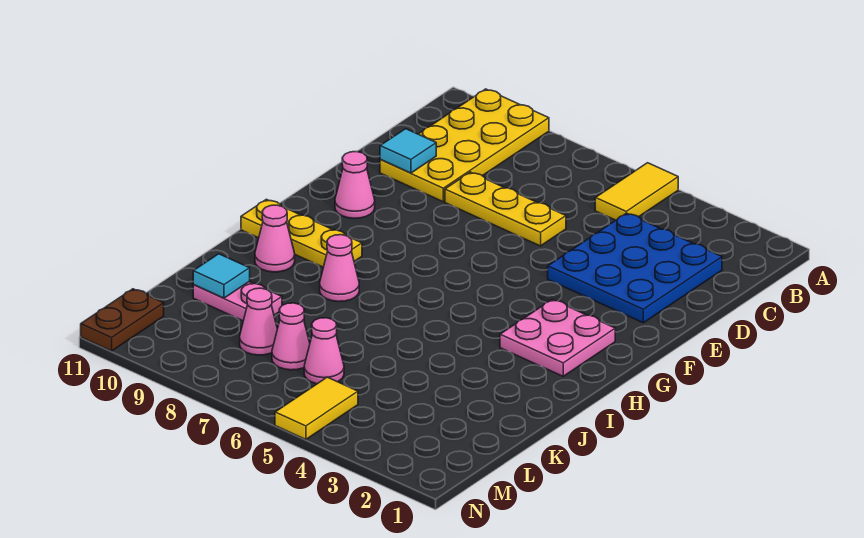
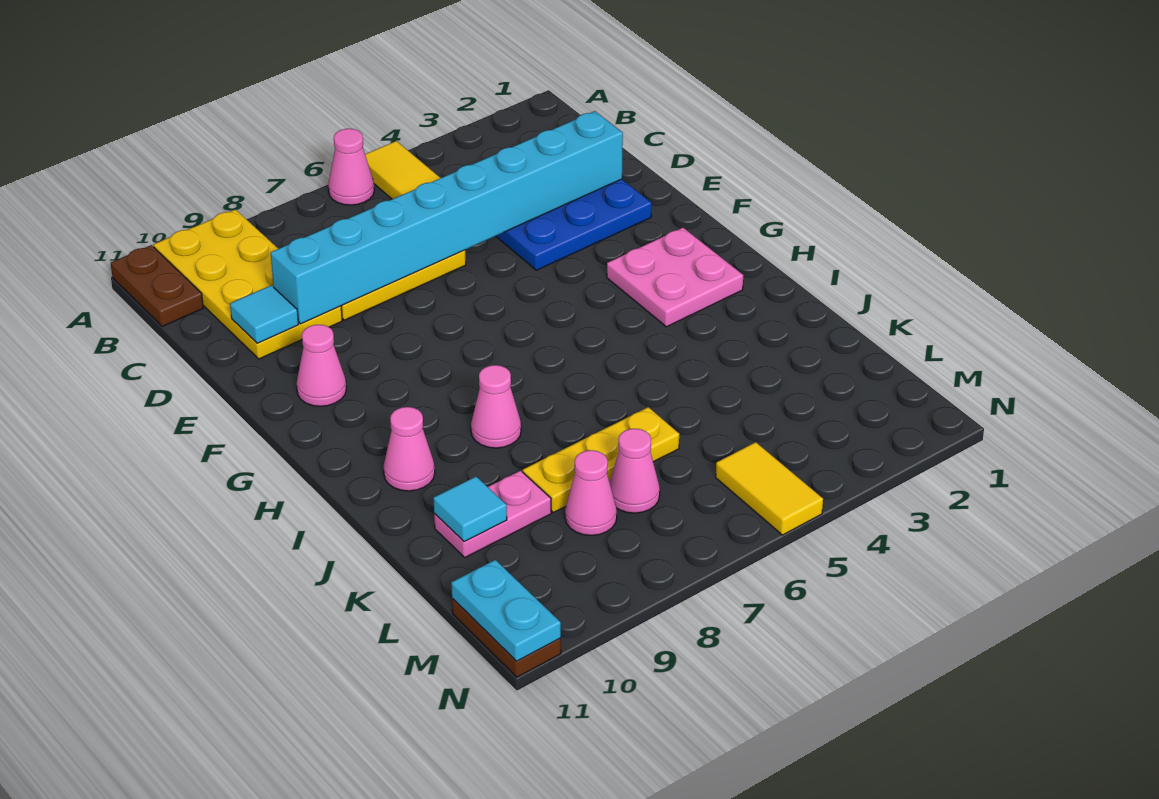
none -> brown 1x2 plate [111,245,203,326]
none -> cyan 1x8 brick [271,111,623,324]
yellow 1x3 plate [241,199,362,267] -> yellow 1x3 plate moved to [523,407,679,512]
pink 1x1 cone [304,318,344,384] -> pink 1x1 cone moved to [328,129,374,205]
none -> cyan 1x2 plate [451,560,561,661]

